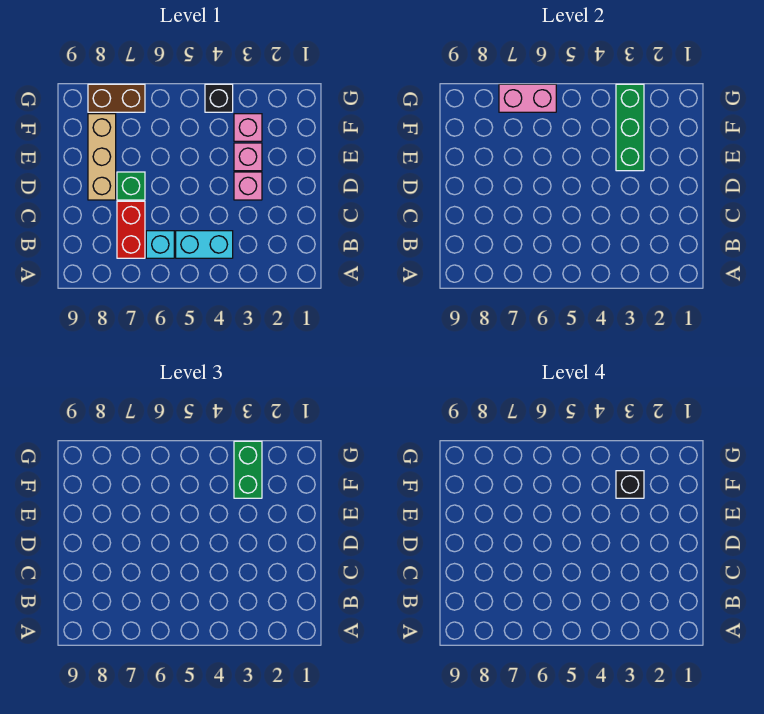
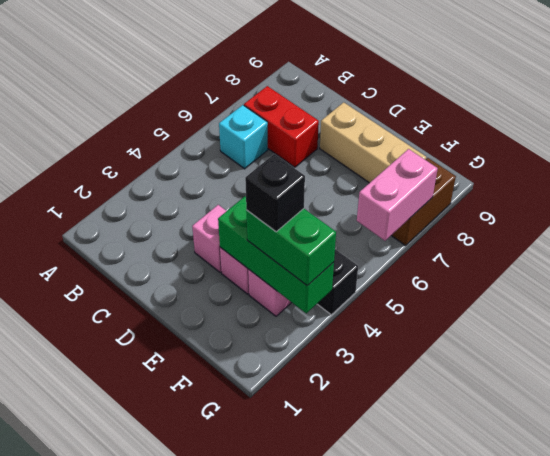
cyan 1x2 brick [176,231,233,258] -> none
green 1x1 brick [117,172,145,200] -> none

